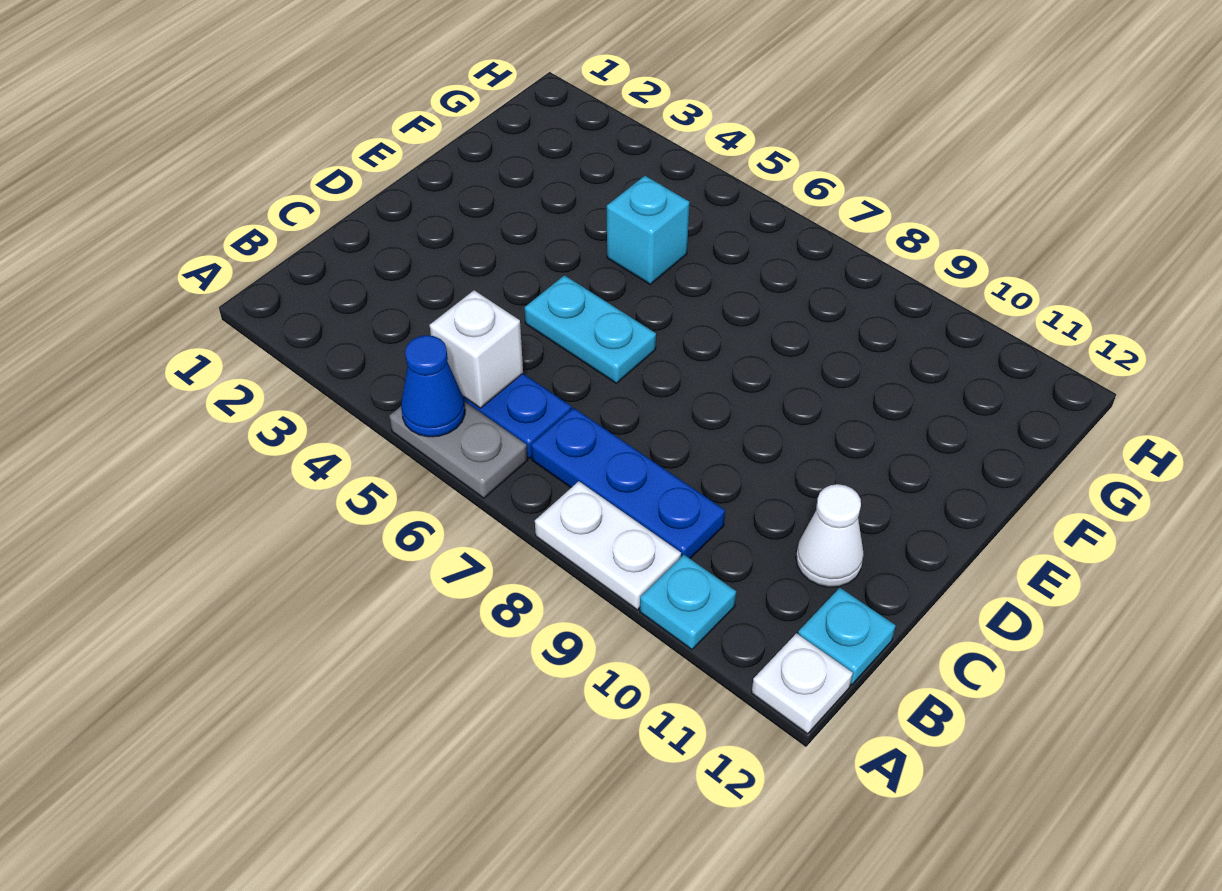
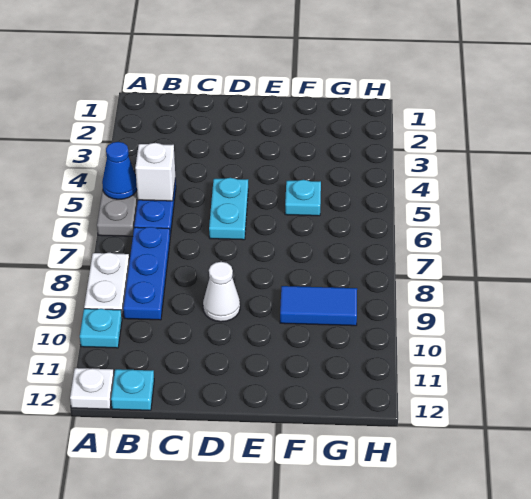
white 1x1 cone [796,484,864,587] -> white 1x1 cone moved to [203,262,240,322]
cyan 1x1 brick [607,176,690,284] -> cyan 1x1 plate [285,180,321,216]
none -> blue 1x2 tile [280,286,357,326]

